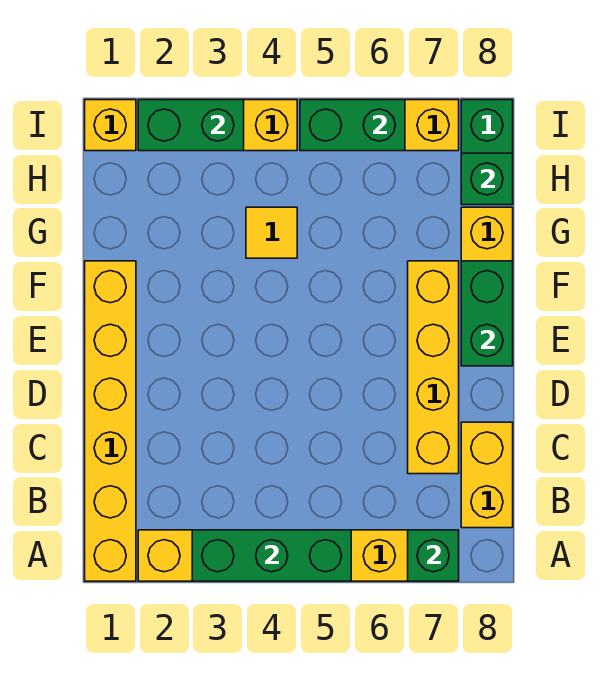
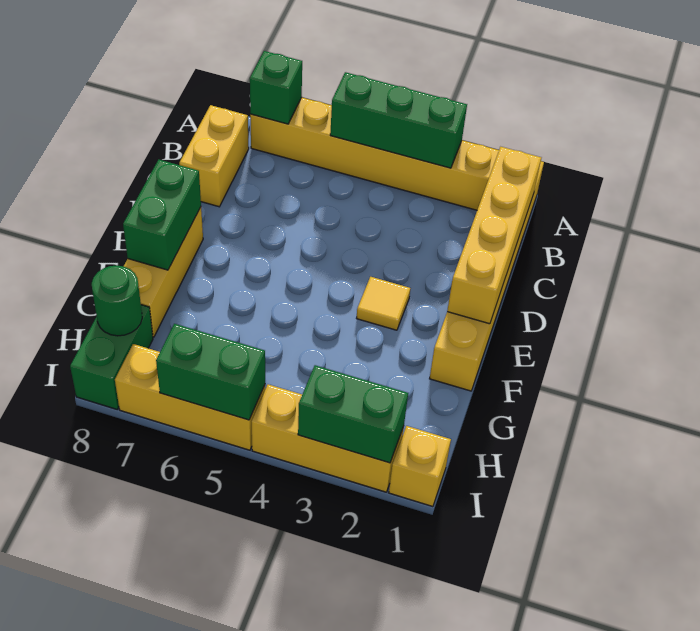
yellow 1x4 brick [408,261,459,474] -> yellow 1x4 brick moved to [447,147,541,324]
yellow 1x1 tile [246,207,297,258] -> yellow 1x1 tile moved to [357,277,410,330]
green 1x1 brick [461,153,513,205] -> green 1x1 round brick [92,265,142,336]

